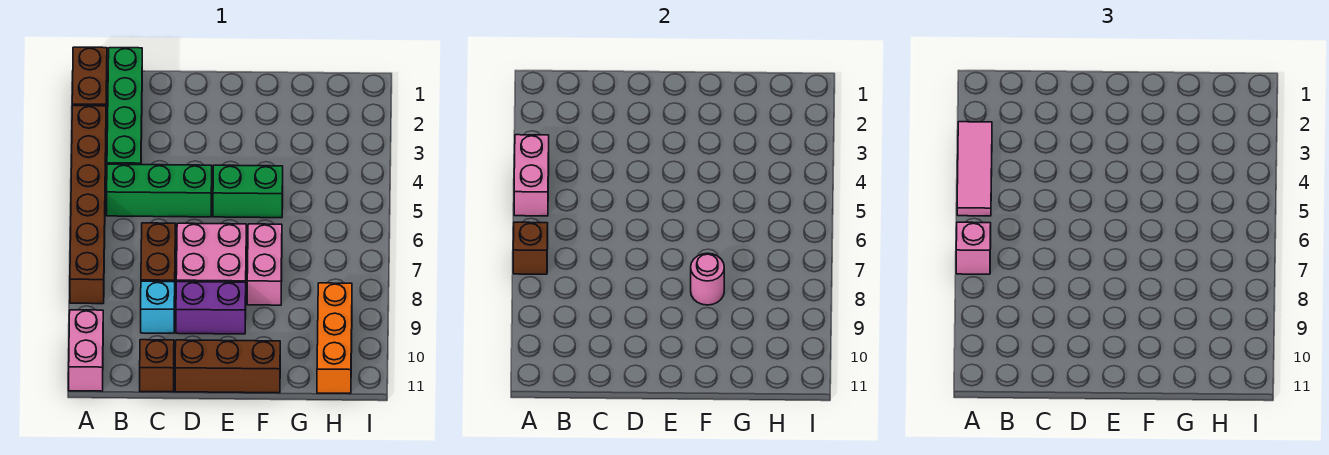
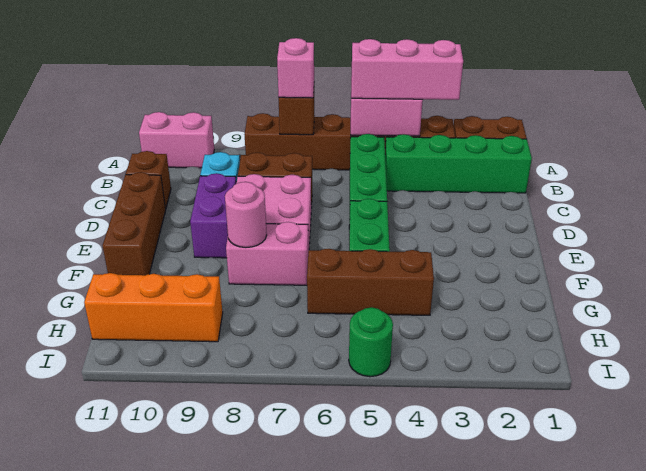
pink 1x3 tile [957,122,992,216] -> pink 1x3 brick [351,39,463,100]
none -> brown 1x3 brick [307,249,434,315]
none -> green 1x1 round brick [349,307,393,377]

